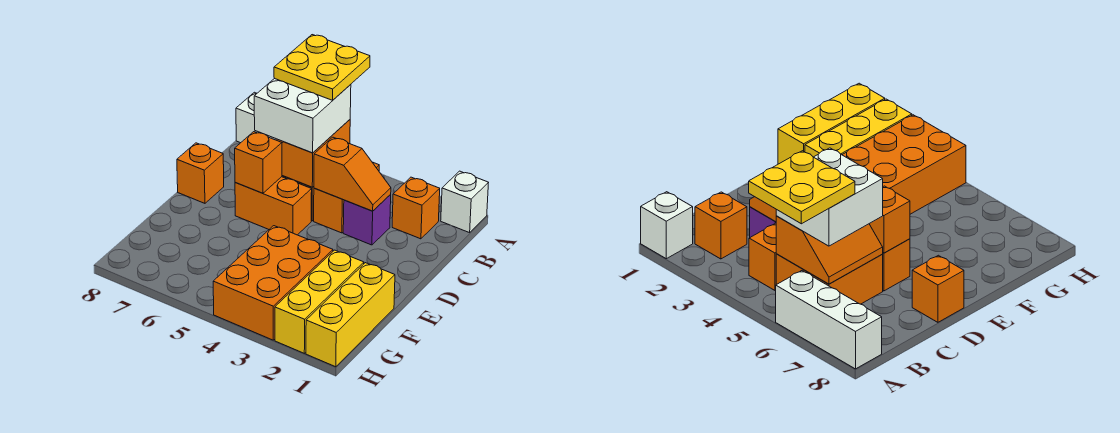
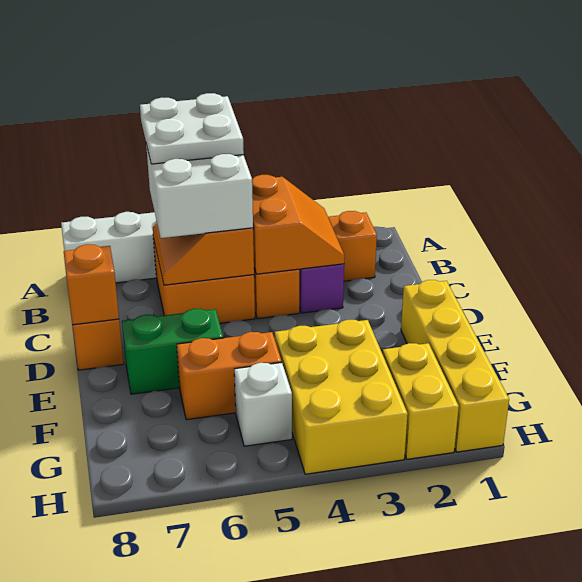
white 1x1 brick [441,171,488,233] -> white 1x1 brick moved to [234,363,292,446]
yellow 2x2 plate [274,35,370,100] -> white 2x2 plate [140,93,244,164]
orange 1x2 slope [314,137,391,211] -> orange 2x2 slope [252,175,345,274]
orange 1x2 brick [235,177,312,235] -> orange 1x2 brick moved to [177,332,282,420]
orange 1x1 brick [235,132,282,193] -> orange 1x1 brick moved to [64,244,119,325]
none -> green 1x2 brick [122,309,223,394]
yellow 1x3 brick [306,263,395,367] -> yellow 1x4 brick [401,280,509,452]
yellow 1x3 brick [275,250,364,353] -> yellow 1x2 brick [383,343,459,459]
orange 2x3 brick [213,226,333,340] -> yellow 2x3 brick [275,320,408,474]

